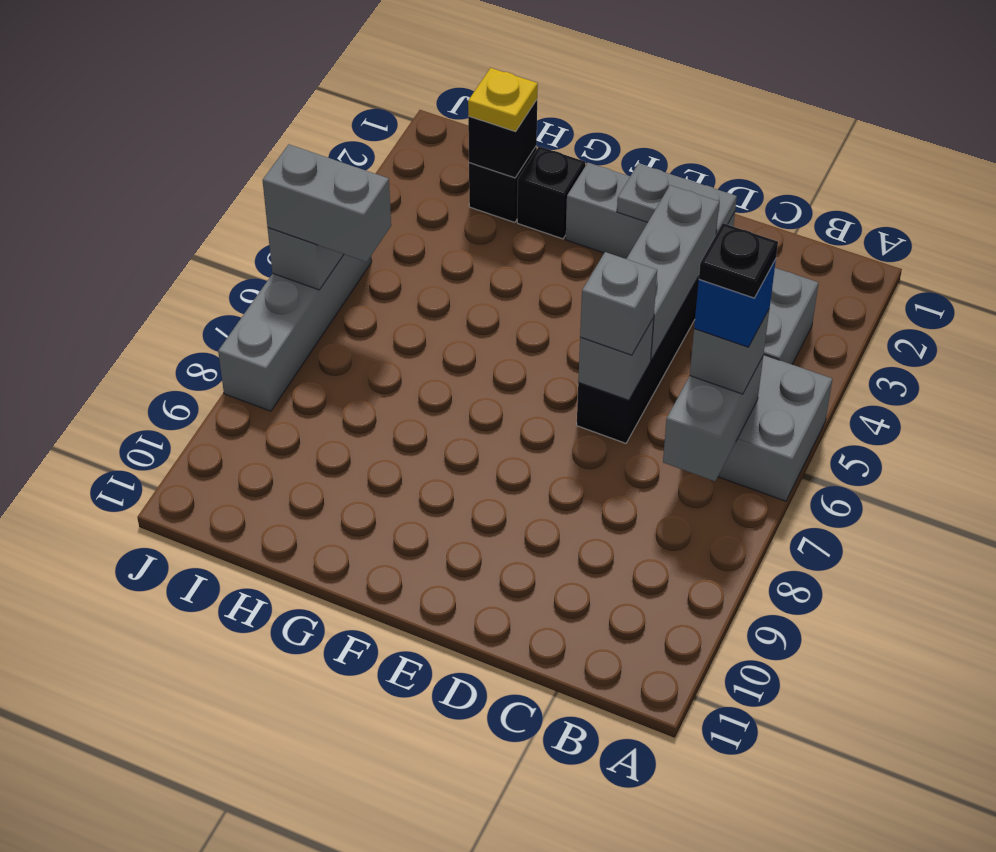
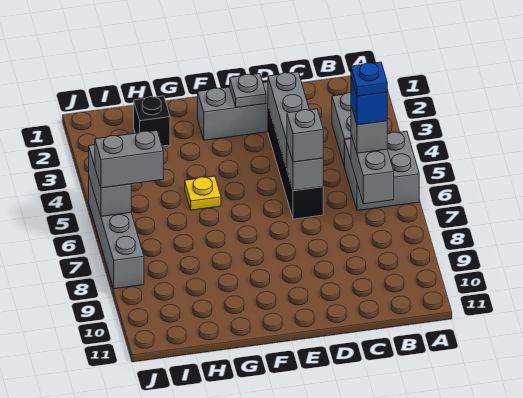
black 1x1 plate [699,223,778,298] -> blue 1x1 plate [351,62,387,96]
grey 1x2 plate [617,164,737,234] -> grey 1x1 plate [230,74,266,108]
black 1x1 brick [517,146,585,239] -> none
black 1x1 brick [468,100,537,178] -> none
yellow 1x1 plate [468,68,538,131] -> yellow 1x1 plate moved to [185,176,221,210]

